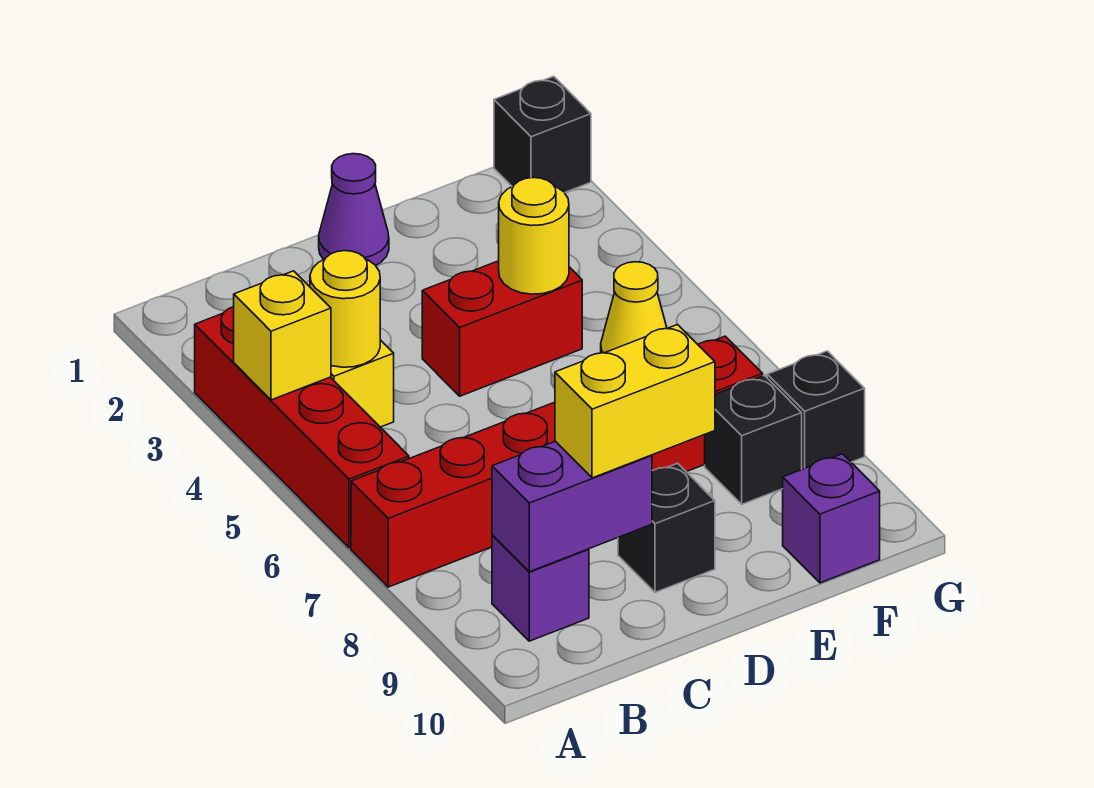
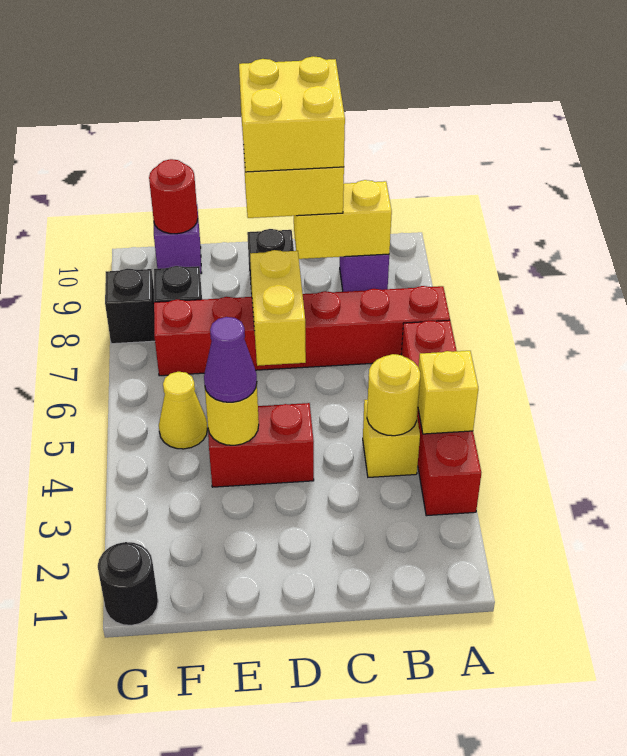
purple 1x2 brick [492,441,652,572] -> yellow 1x2 brick [294,180,392,259]
none -> yellow 2x2 brick [239,56,345,172]
purple 1x1 cone [319,154,389,265] -> purple 1x1 cone moved to [204,317,257,402]
none -> yellow 1x2 brick [250,250,306,366]
none -> red 1x1 round brick [149,159,198,234]
black 1x1 brick [494,76,591,193] -> black 1x1 round brick [98,542,158,625]

